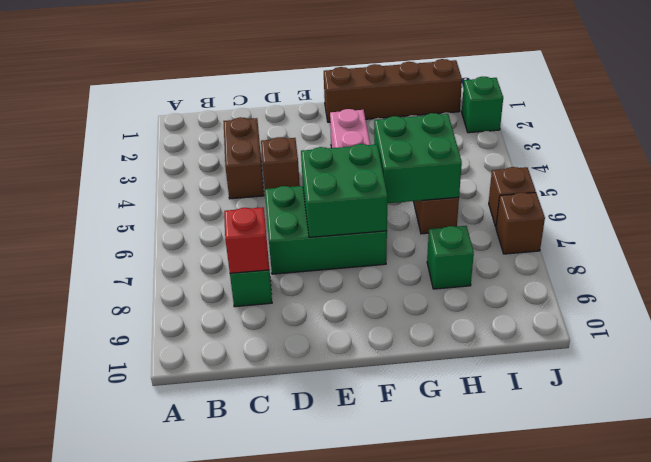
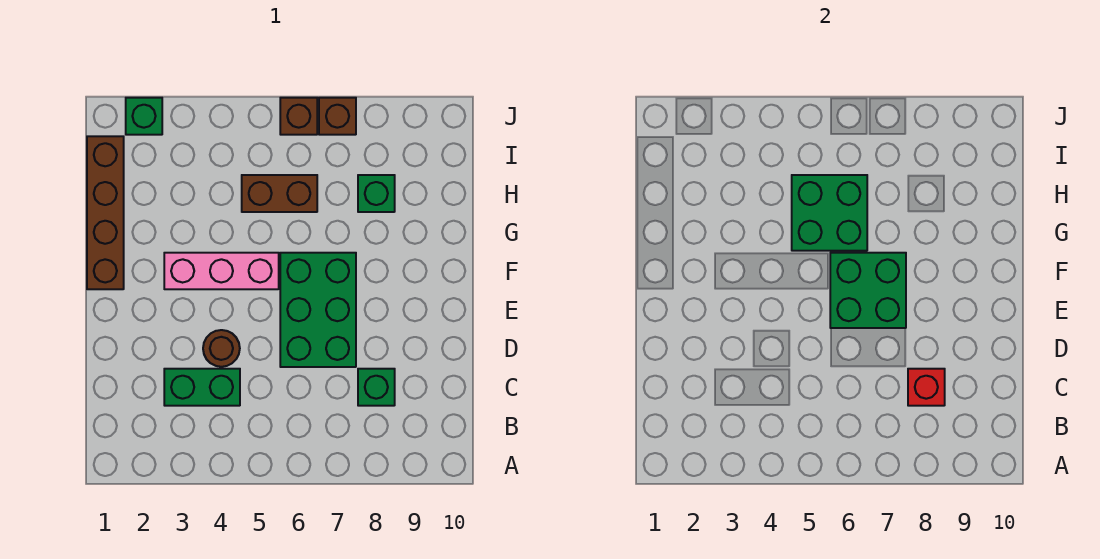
brown 1x2 brick [223,117,264,199] -> green 1x2 brick [164,369,240,406]
brown 1x1 brick [261,137,300,189] -> brown 1x1 round brick [203,330,240,367]

